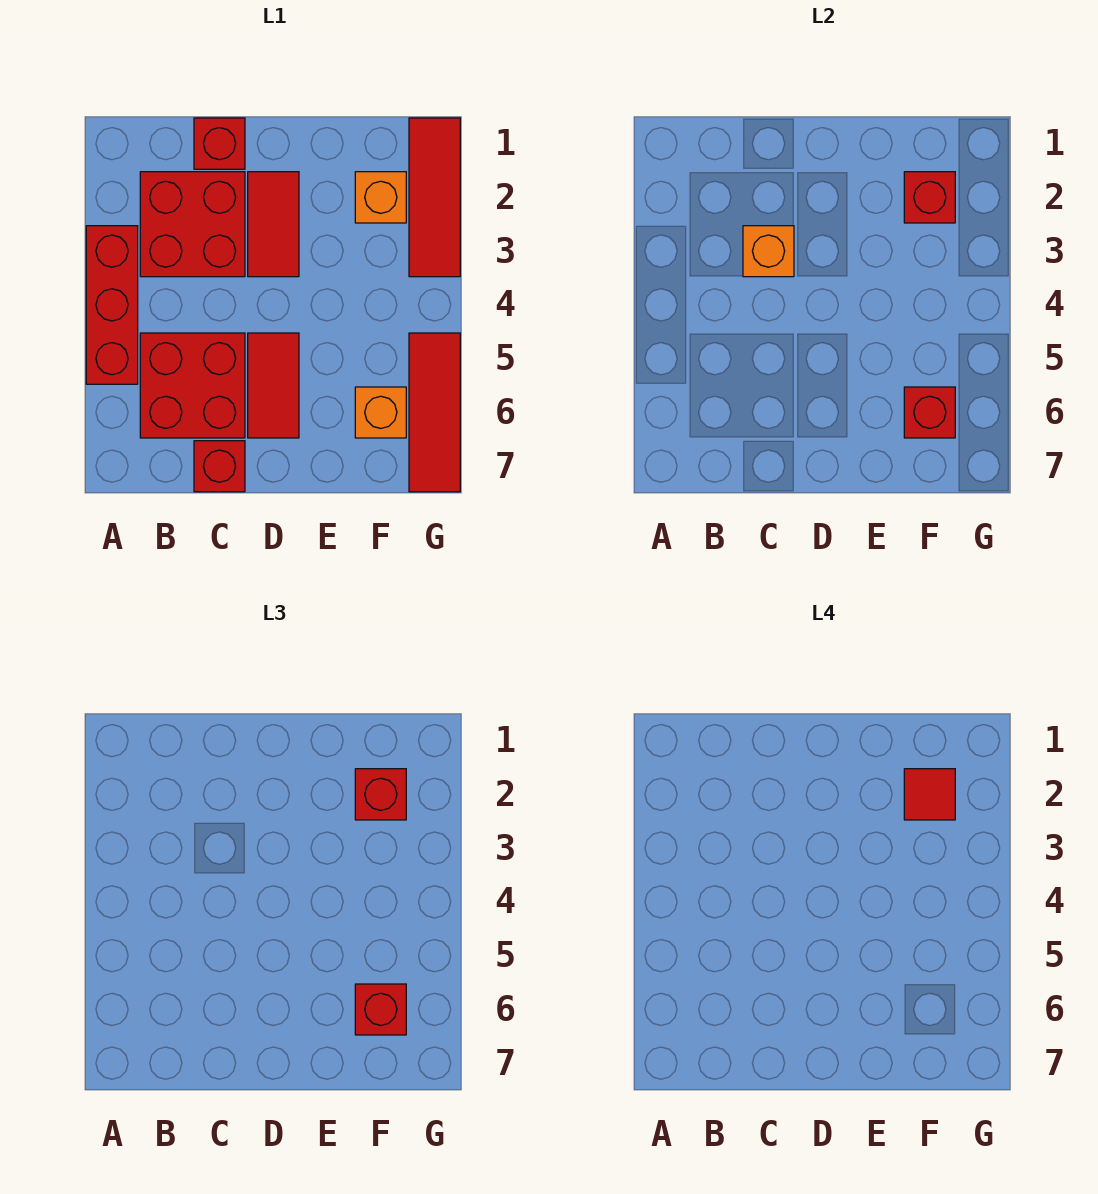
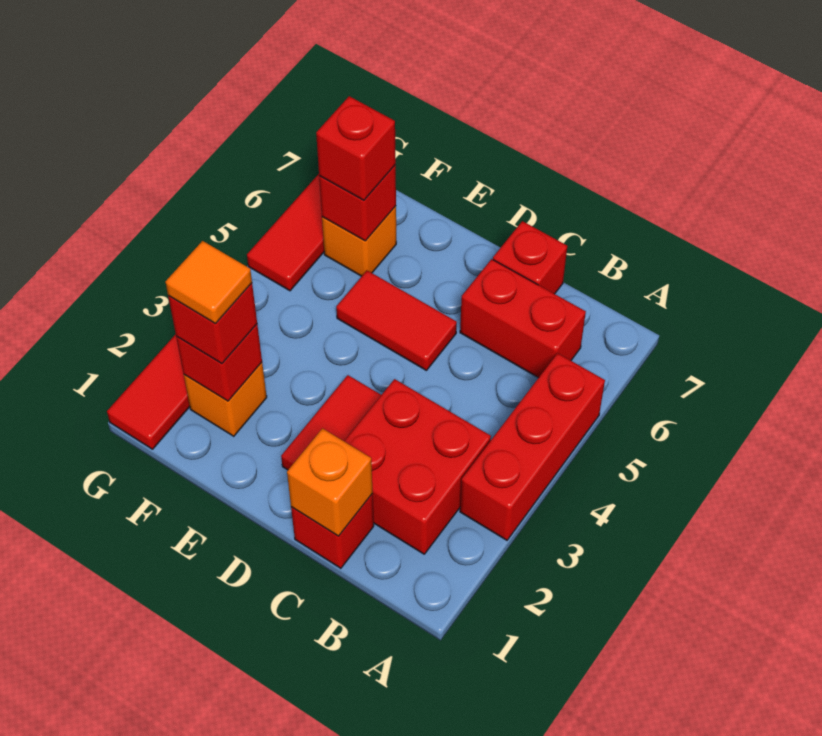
red 2x2 brick [140,333,245,438] -> red 1x2 brick [460,259,586,378]
orange 1x1 brick [743,226,794,277] -> orange 1x1 brick moved to [287,429,373,536]
red 1x2 tile [248,333,299,438] -> red 1x2 tile turned to [336,271,457,370]
red 1x1 tile [904,769,955,820] -> orange 1x1 tile [166,241,252,324]

